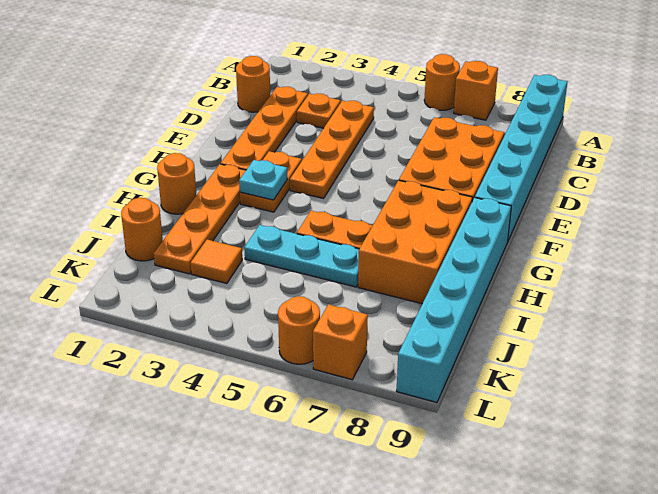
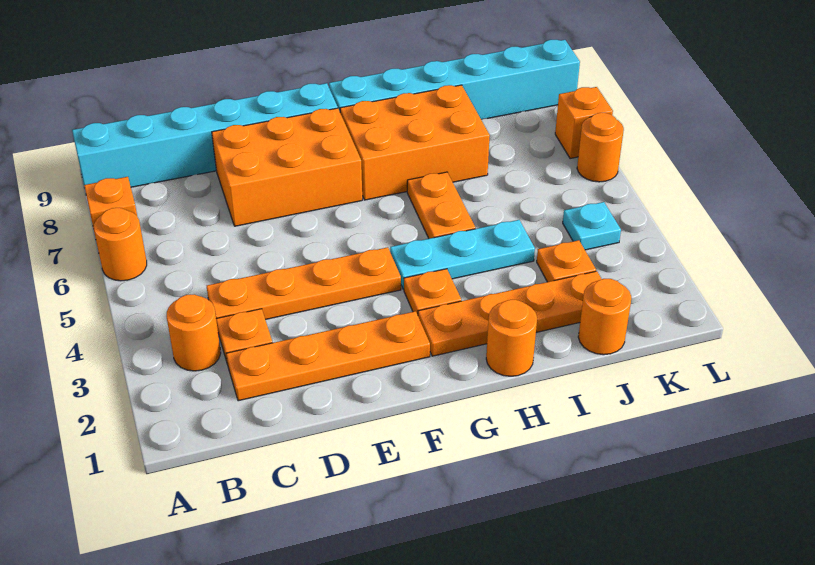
orange 1x1 round brick [236,56,270,112] -> orange 1x1 round brick moved to [167,294,221,371]
orange 1x2 plate [240,151,302,212] -> orange 1x1 plate [404,269,461,315]
cyan 1x1 plate [239,160,287,200] -> cyan 1x1 plate moved to [563,202,621,250]
cyan 1x3 plate [244,225,359,287] -> cyan 1x3 plate turned to [390,220,535,289]
orange 1x1 tile [191,240,242,284] -> orange 1x1 plate [537,240,596,282]

